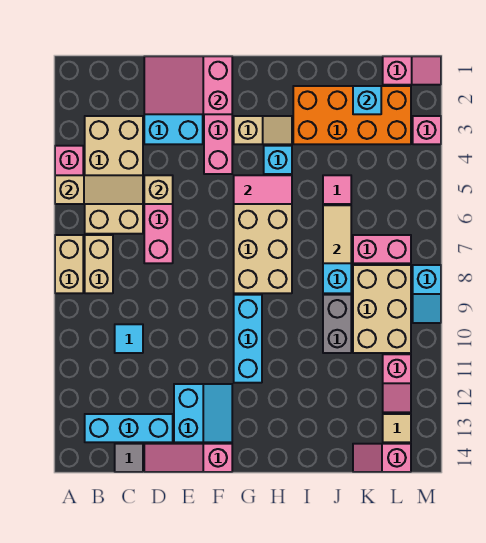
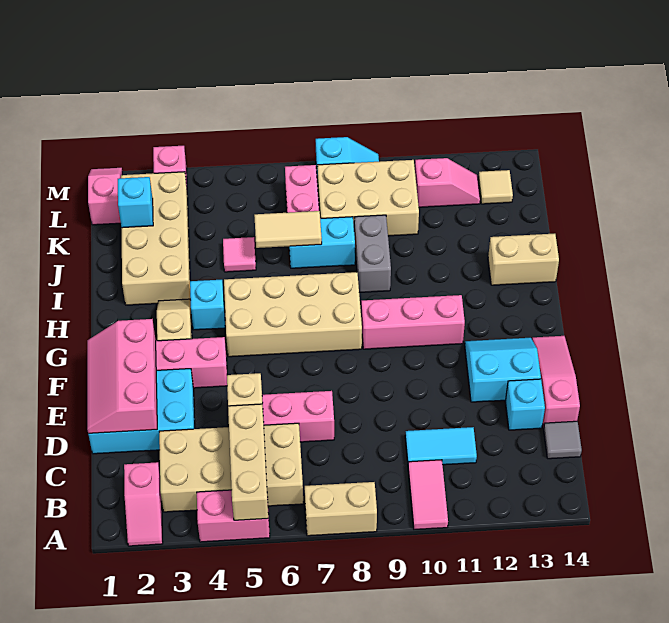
tan 1x3 slope [55,175,143,204] -> tan 1x3 brick [228,404,268,520]
tan 1x2 brick [85,235,113,293] -> tan 1x2 brick moved to [488,234,559,285]
cyan 1x3 brick [85,414,173,442] -> cyan 1x1 brick [505,379,545,430]
cyan 1x1 tile [115,324,143,353] -> cyan 1x2 tile [405,427,477,465]
pink 2x3 slope [144,56,232,114] -> pink 2x3 slope turned to [87,319,157,433]
pink 1x3 slope [144,444,232,472] -> pink 1x3 slope turned to [532,336,580,428]
pink 1x2 tile [234,175,292,204] -> pink 1x2 tile moved to [408,460,448,529]
cyan 1x3 brick [234,295,262,383] -> pink 1x3 brick [361,295,465,349]
orange 2x4 brick [293,86,411,144] -> tan 2x4 brick [121,172,191,305]
grey 1x2 brick [323,295,351,353] -> grey 1x2 brick turned to [354,215,391,292]
pink 1x2 slope [353,444,411,472] -> pink 1x2 slope moved to [124,462,163,546]

